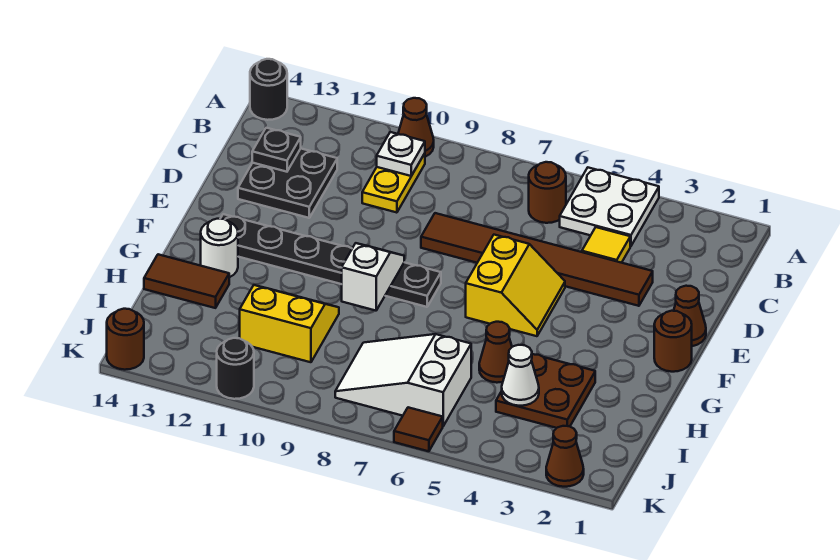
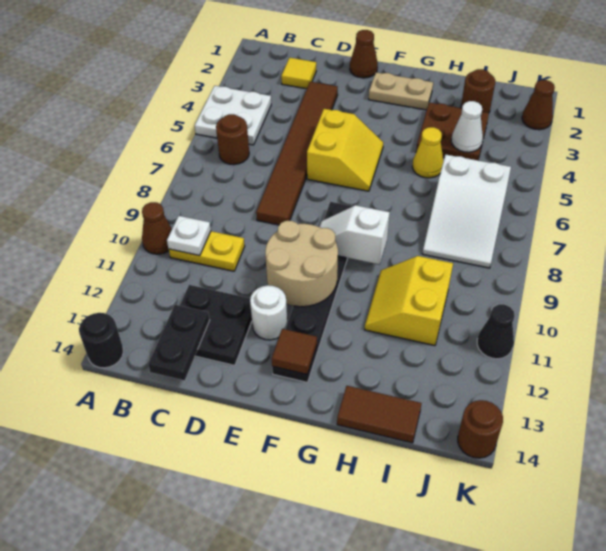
yellow 1x1 tile [582,227,630,263] -> yellow 1x1 tile moved to [281,58,316,89]
black 1x1 plate [252,128,301,172] -> black 1x2 plate [148,305,210,380]
yellow 2x2 slope [466,235,565,336] -> yellow 2x2 slope turned to [307,109,383,191]
none -> tan 2x2 round brick [265,221,338,307]
brown 1x1 round brick [654,311,692,372] -> brown 1x1 round brick moved to [461,69,495,113]
none -> tan 1x2 plate [369,72,433,110]
white 1x1 round brick [201,219,238,277] -> white 1x1 round brick moved to [250,285,287,340]
brown 1x1 cone [479,322,512,383] -> yellow 1x1 cone [412,127,443,178]
brown 1x2 tile [144,254,229,308] -> brown 1x2 tile turned to [337,386,422,443]
brown 1x1 tile [394,407,443,451] -> brown 1x1 tile moved to [272,329,317,375]
black 1x1 round brick [217,338,254,399] -> black 1x1 cone [477,304,515,359]

